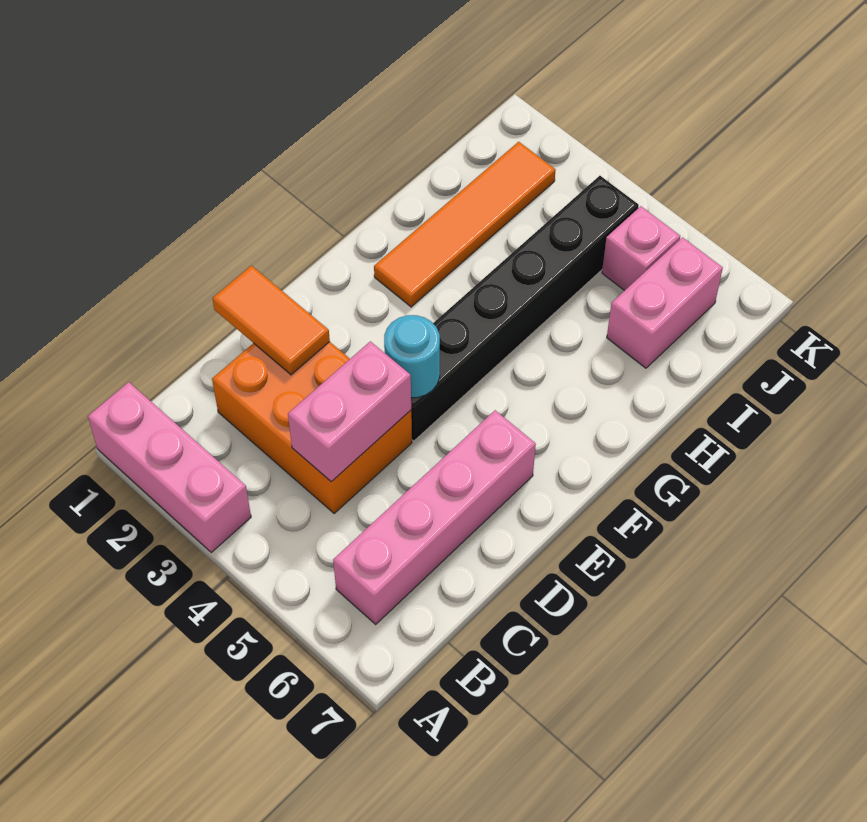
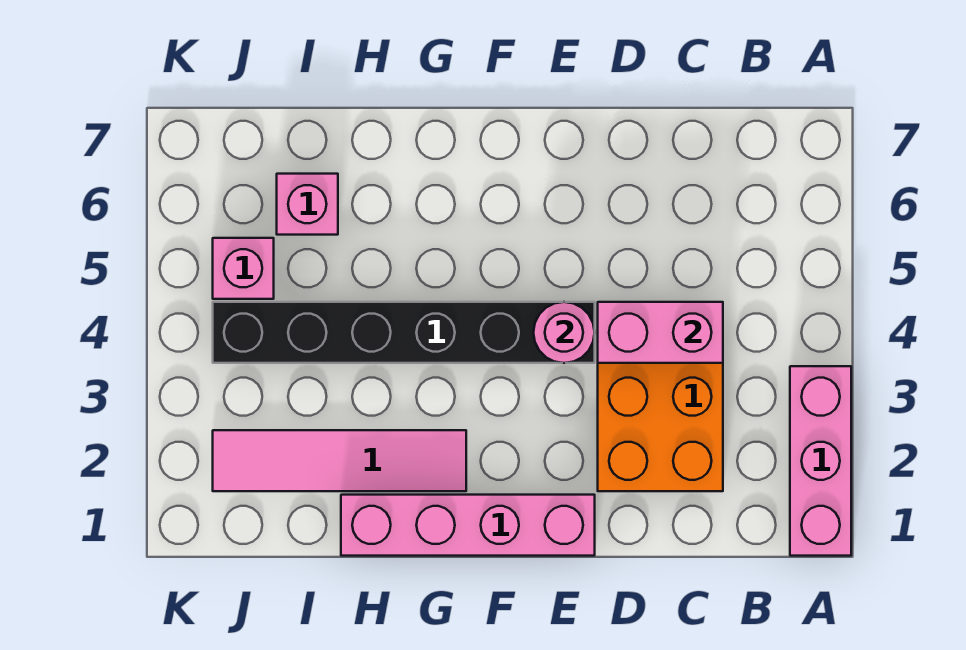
pink 1x4 brick [333,410,536,624] -> pink 1x4 brick moved to [341,495,595,556]
orange 1x2 tile [212,266,330,375] -> none
cyan 1x1 round brick [384,315,440,398] -> pink 1x1 round brick [534,302,595,363]
orange 1x4 tile [374,142,555,307] -> pink 1x4 tile [213,430,466,491]
pink 1x2 brick [607,237,723,368] -> pink 1x1 brick [277,174,338,235]

